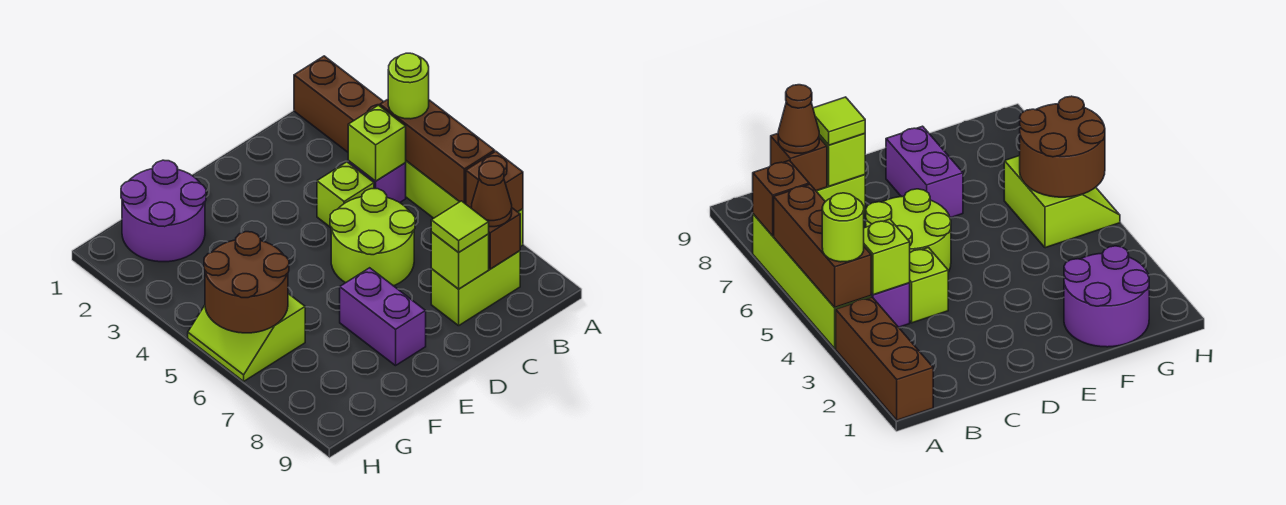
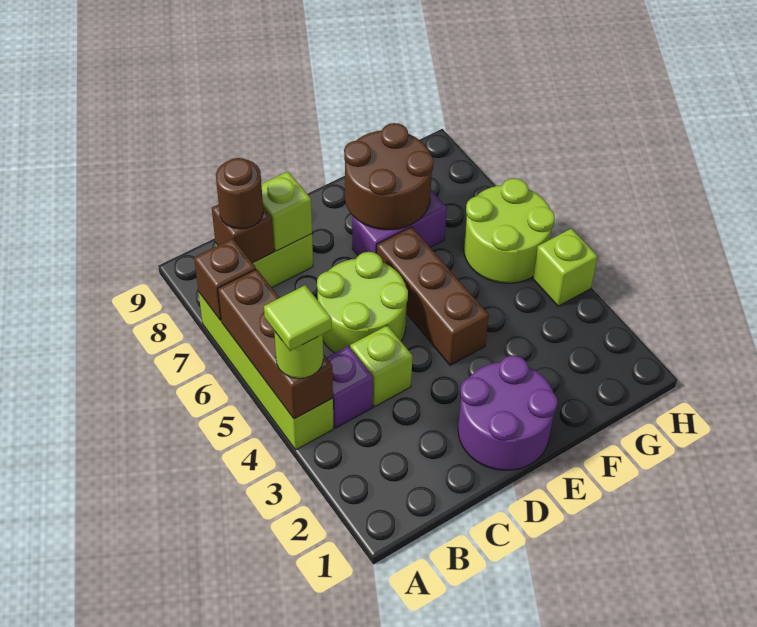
brown 1x3 brick [294,56,384,152] -> brown 1x3 brick moved to [377,227,489,365]
lime 1x1 brick [348,105,406,181] -> lime 1x1 brick moved to [533,229,598,306]
brown 1x1 cone [471,161,512,227] -> brown 1x1 round brick [216,158,263,229]
lime 1x1 tile [431,201,489,253] -> lime 1x1 tile moved to [264,285,332,351]
purple 1x2 brick [340,268,426,366] -> purple 1x2 brick turned to [352,190,447,256]
purple 2x2 round brick [121,160,206,262] -> purple 2x2 round brick moved to [458,355,557,470]
lime 2x2 slope [188,294,305,381] -> lime 2x2 round brick [464,178,555,283]
brown 2x2 round brick [204,232,289,333] -> brown 2x2 round brick moved to [344,123,434,230]

